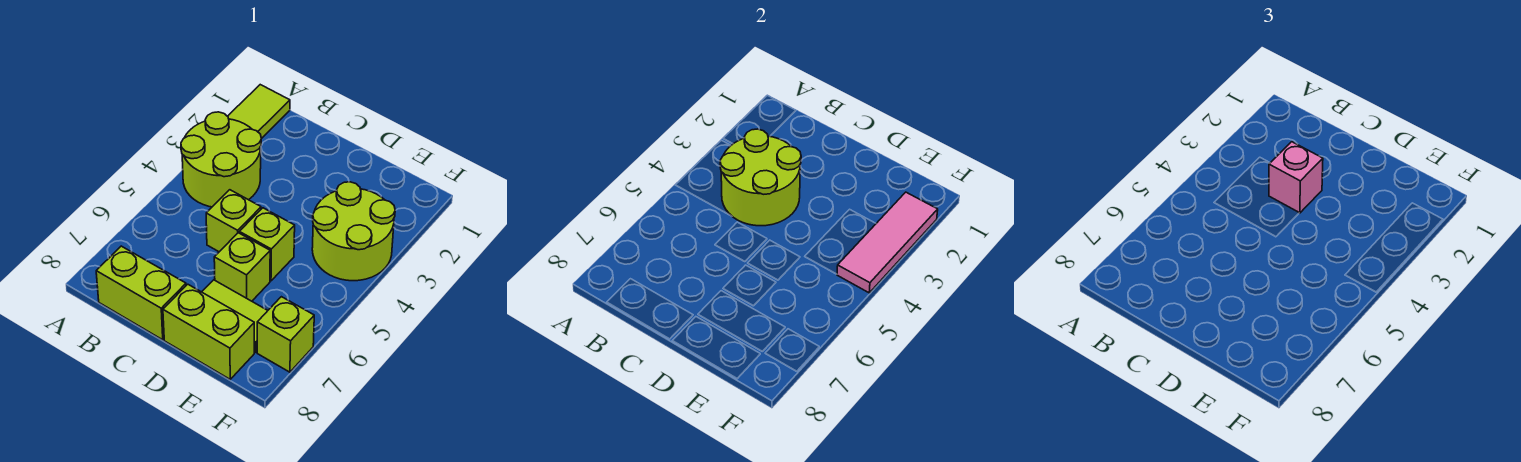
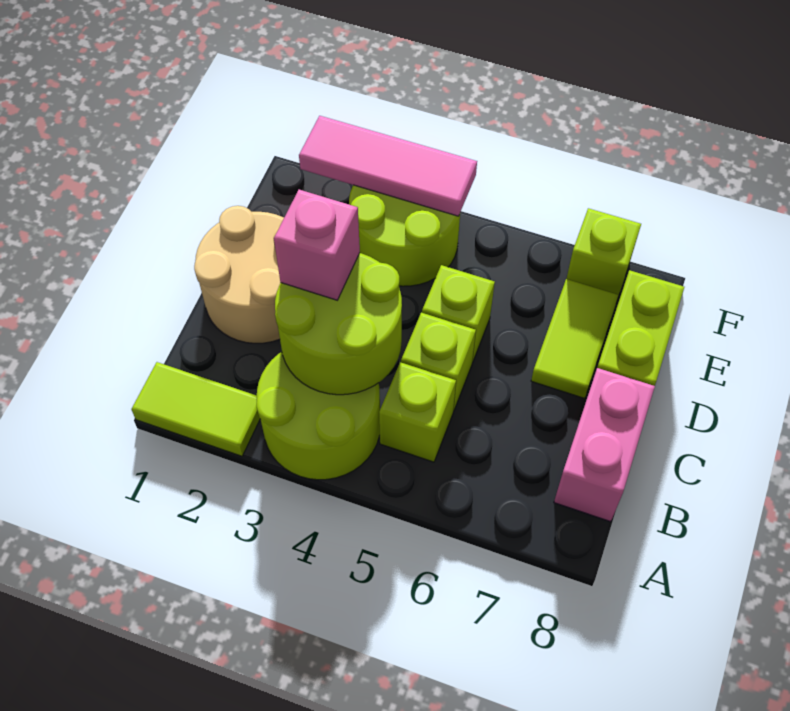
lime 1x2 brick [96,246,186,340] -> pink 1x2 brick [554,368,655,522]
none -> tan 2x2 round brick [194,206,284,343]
lime 1x1 brick [214,233,270,301] -> lime 1x1 brick moved to [379,362,456,462]

